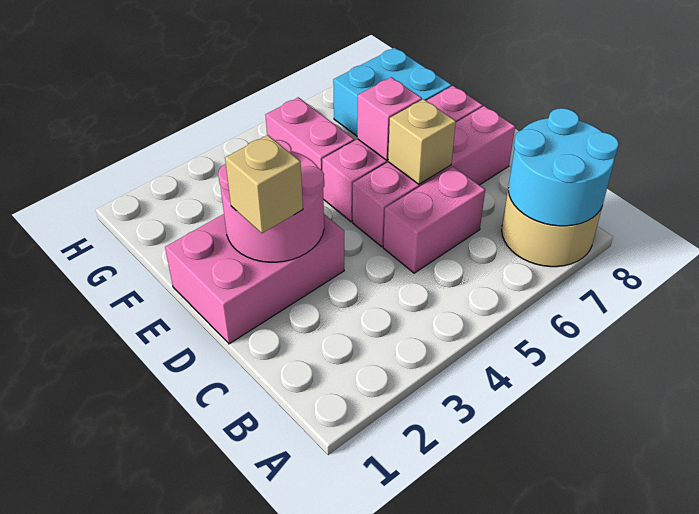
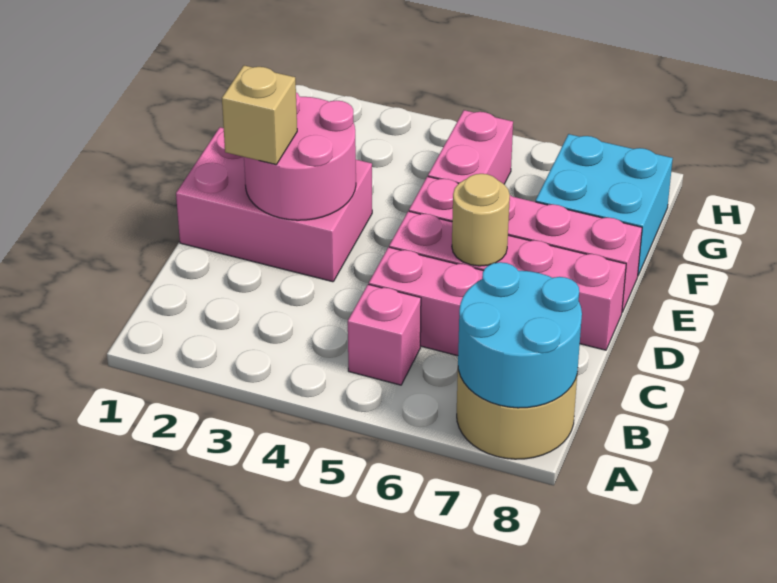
tan 1x1 brick [388,99,456,184] -> tan 1x1 round brick [452,174,510,266]
pink 1x1 brick [357,77,422,160] -> pink 1x1 brick moved to [348,284,421,385]

